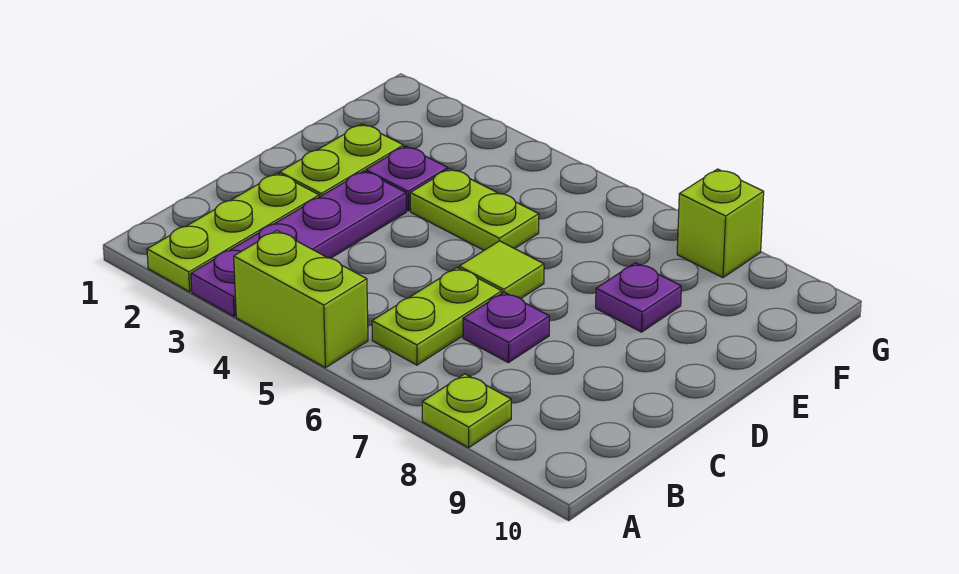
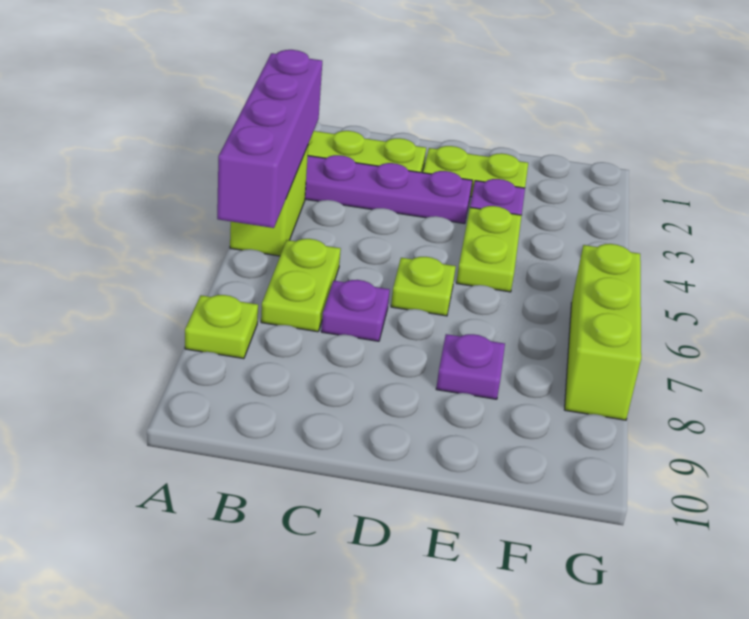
none -> purple 1x4 brick [217,50,322,228]
lime 1x2 plate [372,268,502,365] -> lime 1x2 plate turned to [261,239,341,332]
lime 1x1 tile [459,241,544,299] -> lime 1x1 plate [391,257,456,316]
lime 1x1 brick [677,169,764,278] -> lime 1x3 brick [565,244,641,420]

